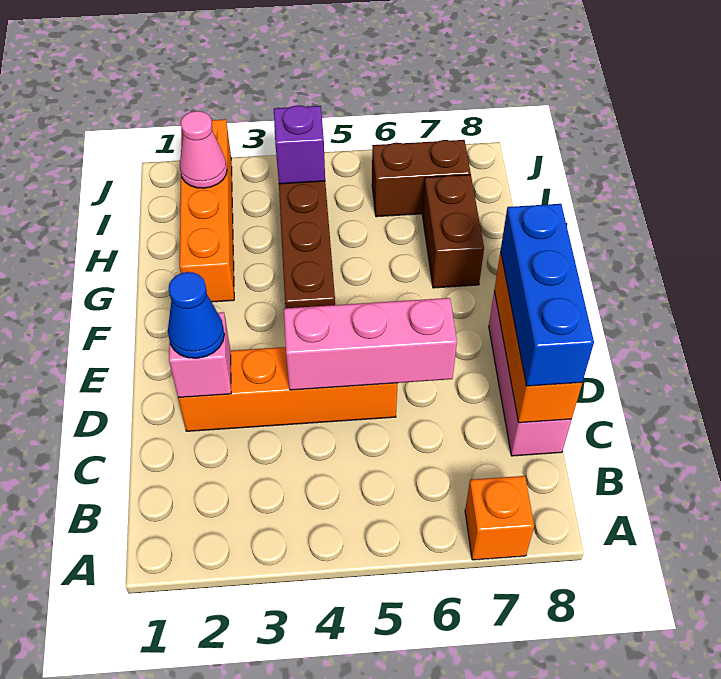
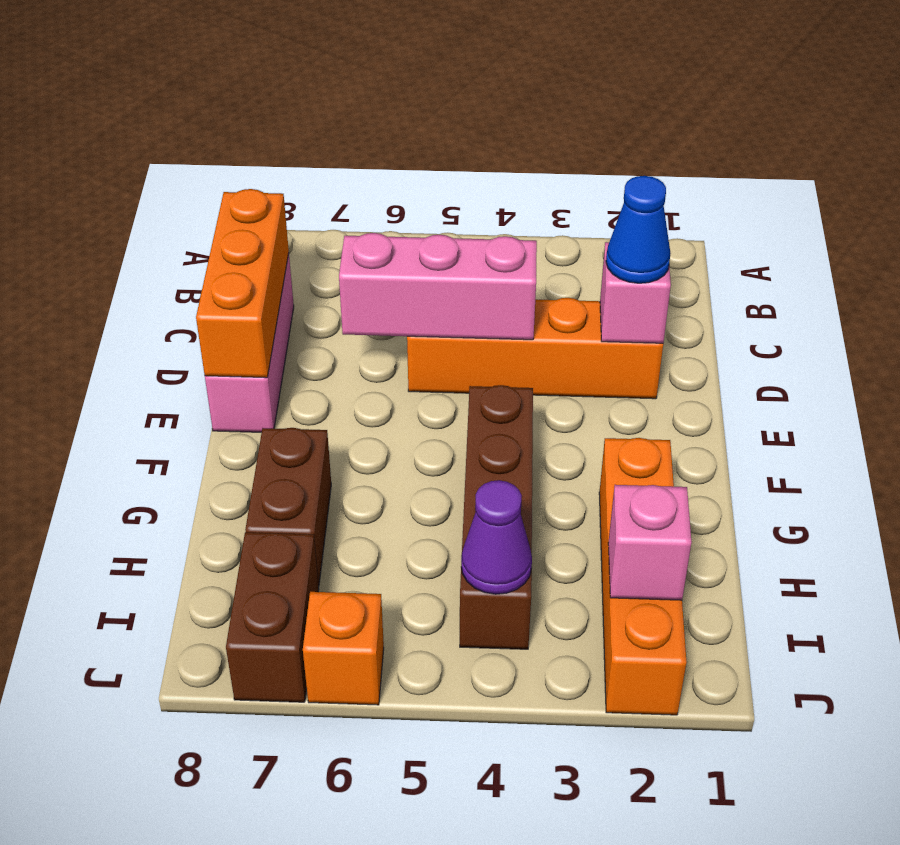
orange 1x1 brick [465,476,534,560] -> orange 1x1 brick moved to [303,592,384,705]
blue 1x3 brick [501,204,594,386] -> none
pink 1x1 cone [180,111,227,188] -> pink 1x1 brick [608,485,691,600]
purple 1x1 brick [274,105,325,184] -> purple 1x1 cone [461,480,532,594]
brown 1x2 brick [372,140,471,217] -> brown 1x2 brick turned to [226,532,319,702]

